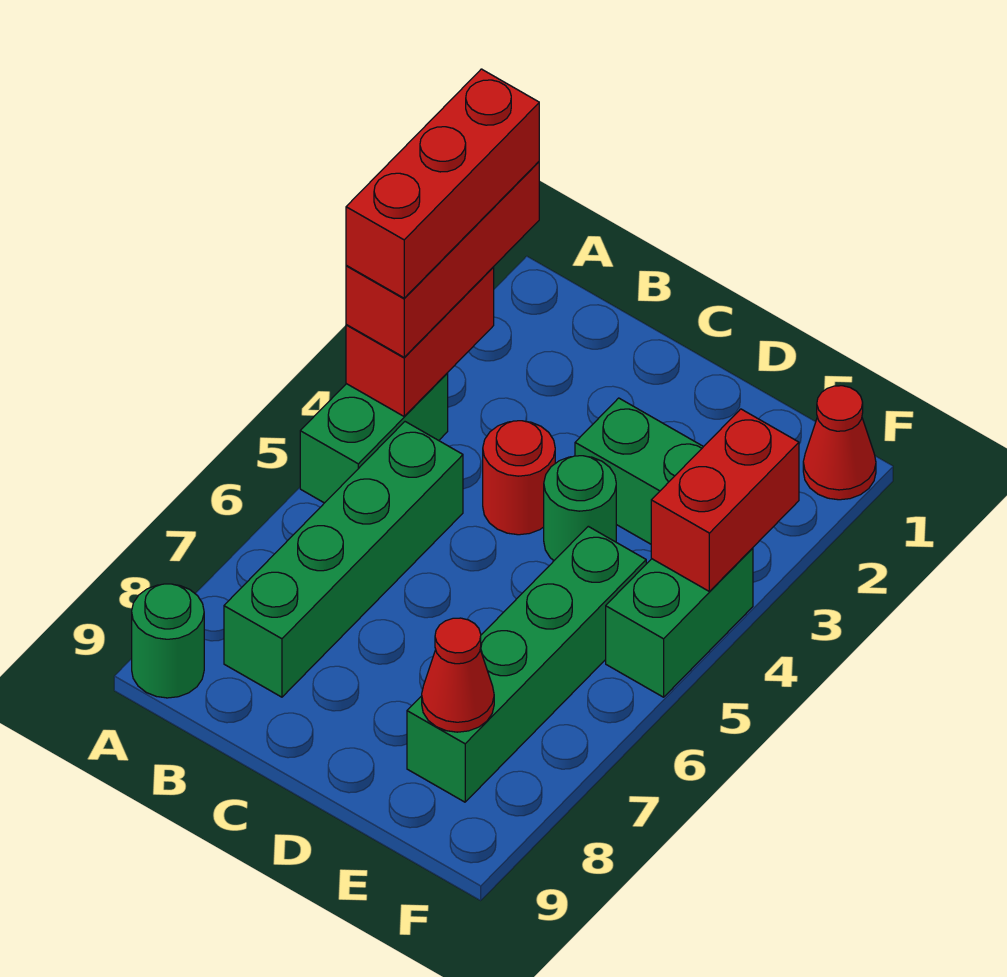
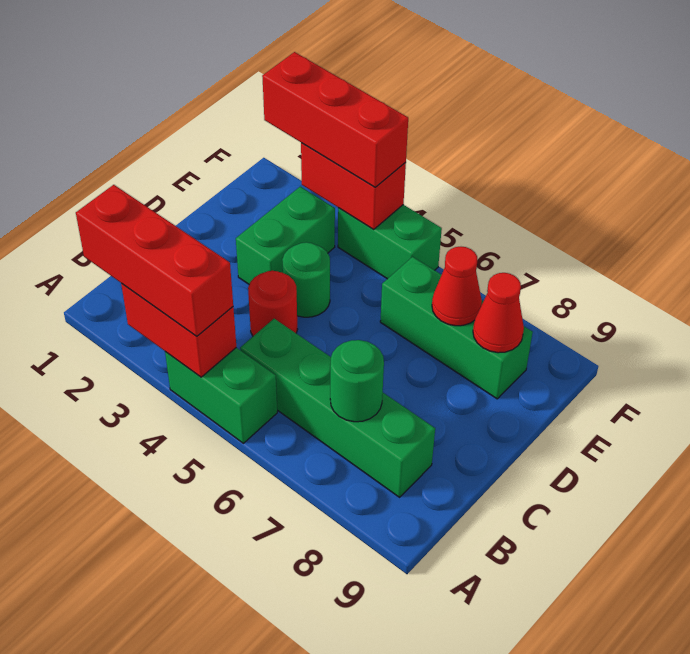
red 1x3 brick [346,69,539,298] -> red 1x3 brick moved to [262,52,408,187]
green 1x1 round brick [132,584,204,698] -> green 1x1 round brick moved to [330,340,384,422]
green 1x4 brick [407,526,646,802] -> green 1x3 brick [380,257,533,399]
red 1x1 cone [803,386,876,500] -> red 1x1 cone moved to [432,247,482,326]

